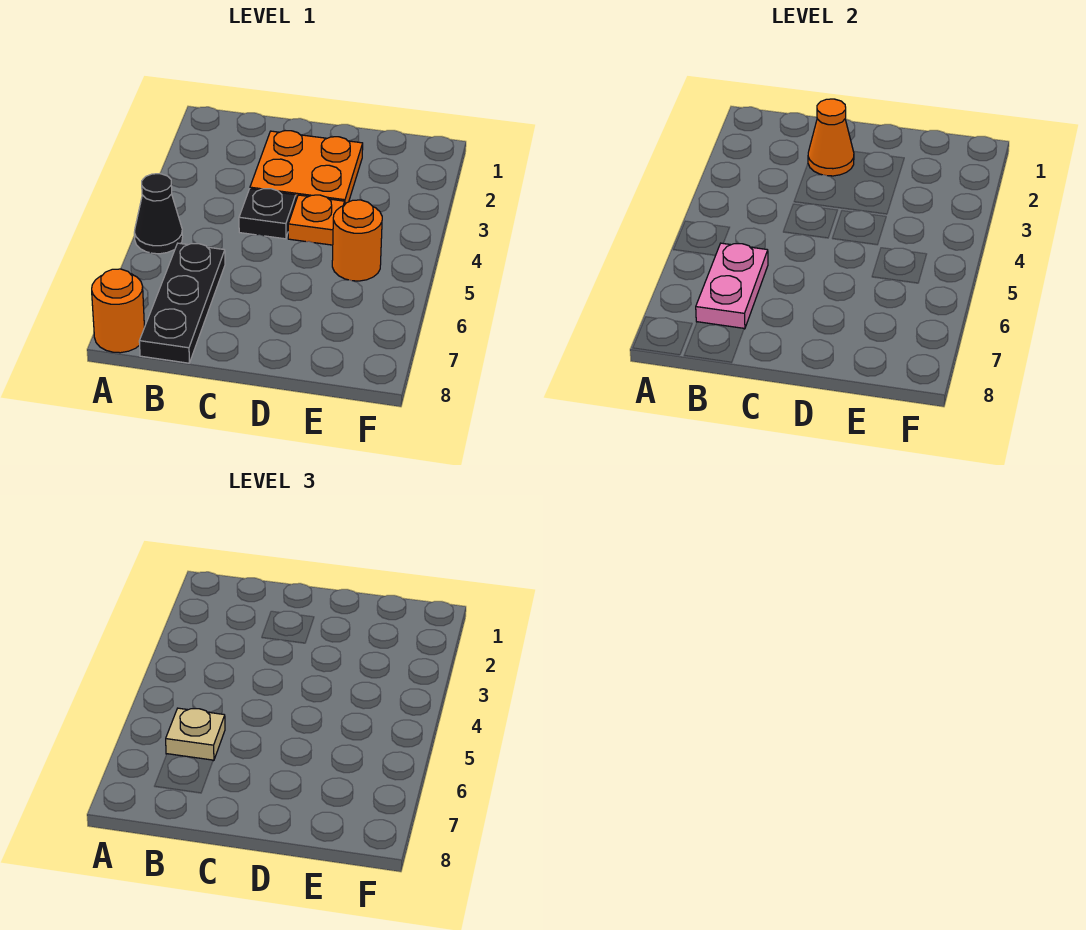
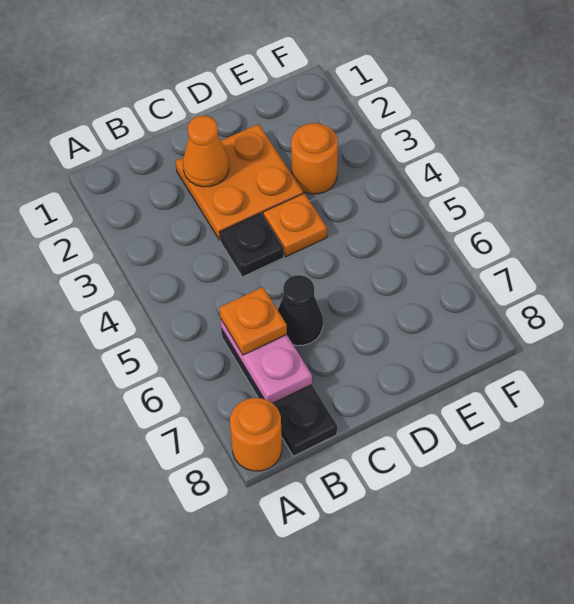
black 1x1 cone [134,174,183,254] -> black 1x1 cone moved to [278,275,323,346]
tan 1x1 plate [166,708,225,761] -> orange 1x1 plate [219,287,287,355]
orange 1x1 round brick [332,200,382,281] -> orange 1x1 round brick moved to [291,123,338,194]

